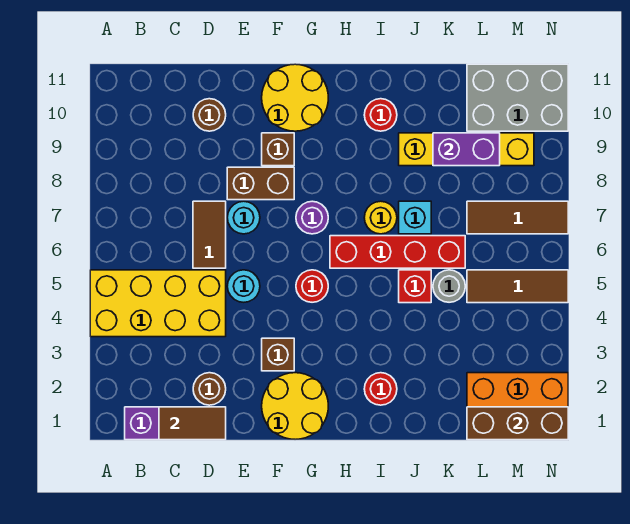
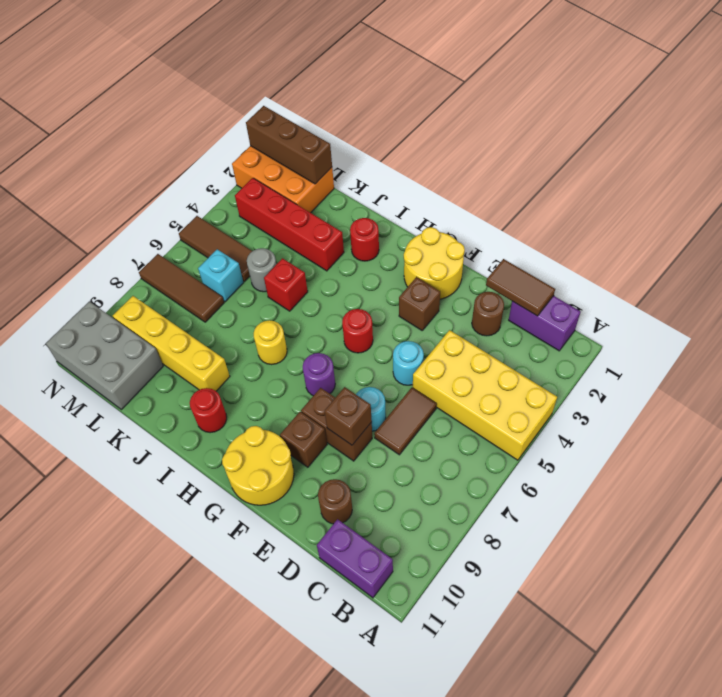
none -> brown 1x1 brick [324,387,372,445]
red 1x4 brick [330,236,465,268] -> red 1x4 brick moved to [235,178,344,271]
cyan 1x1 brick [399,201,431,234] -> cyan 1x1 brick moved to [198,249,244,302]
purple 1x2 brick [433,133,500,166] -> purple 1x2 brick moved to [317,519,393,598]

